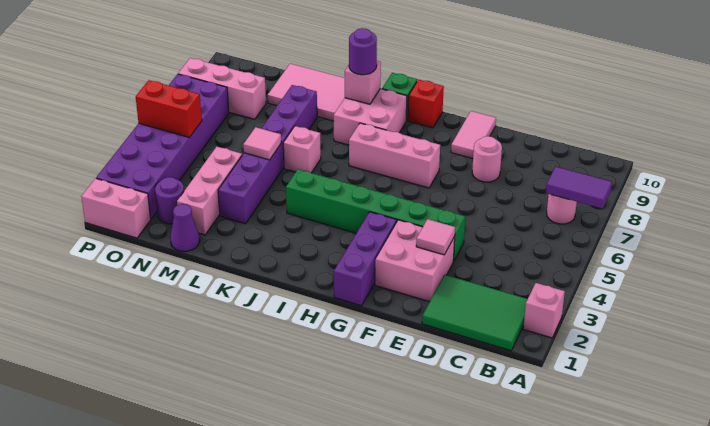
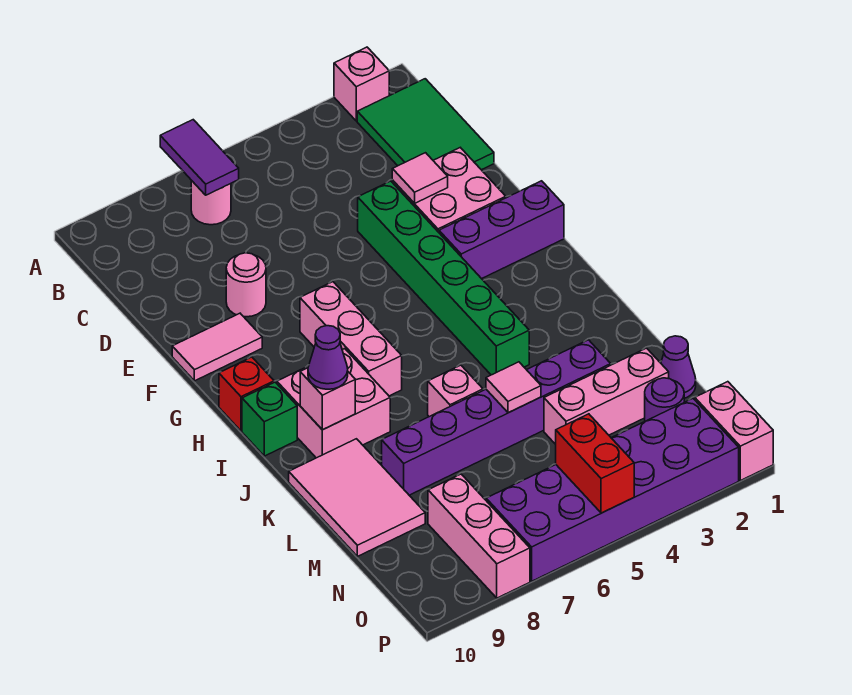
purple 1x1 round brick [349,28,377,75] -> purple 1x1 cone [308,326,348,389]

